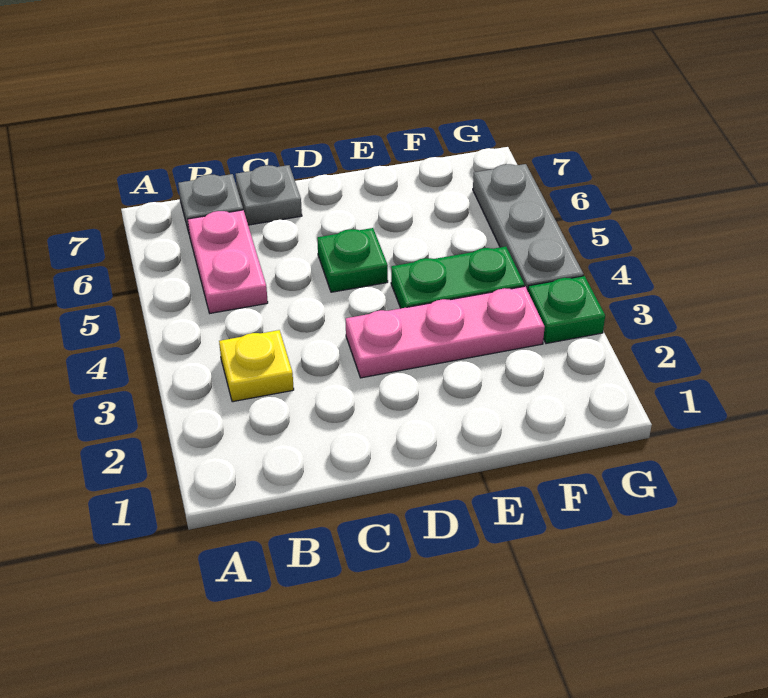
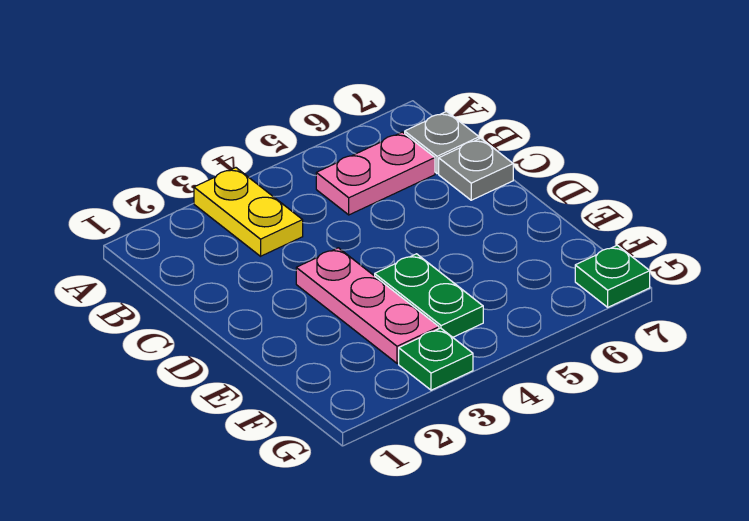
yellow 1x1 plate [219,330,294,402] -> yellow 1x2 plate [194,168,303,256]
green 1x1 plate [317,228,388,292] -> green 1x1 plate moved to [575,245,650,307]
grey 1x3 plate [473,164,584,291] -> none

